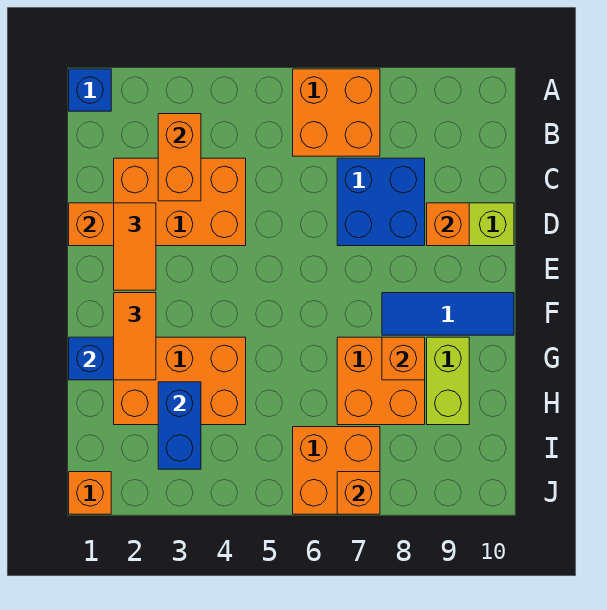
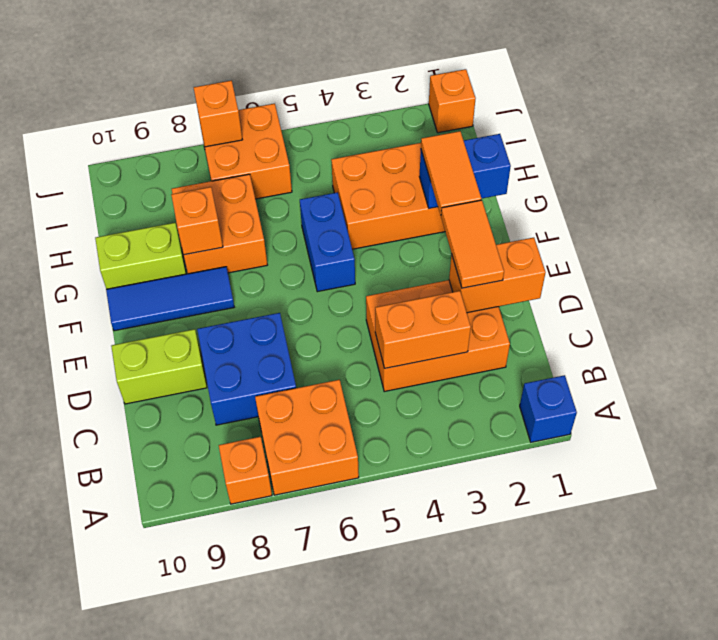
orange 1x2 brick [158,114,201,201] -> orange 1x2 brick turned to [375,291,471,368]
orange 1x1 brick [427,203,469,246] -> orange 1x1 brick moved to [219,437,272,504]
lime 1x2 brick [427,337,469,425] -> lime 1x2 brick turned to [95,223,186,289]
blue 1x2 brick [158,382,201,469] -> blue 1x2 brick moved to [300,192,355,292]

